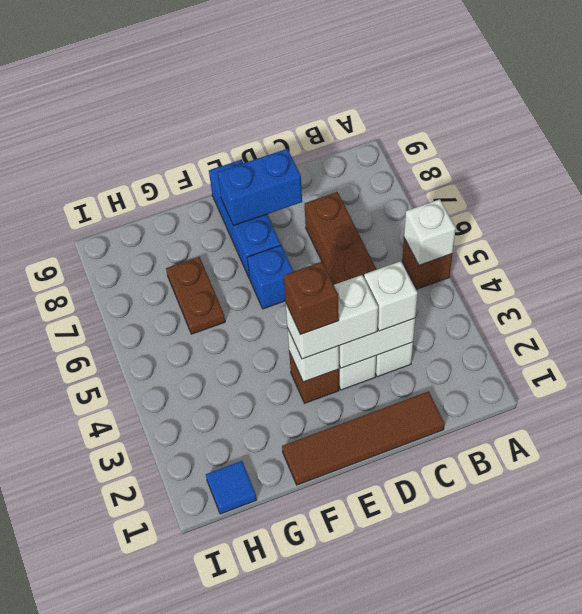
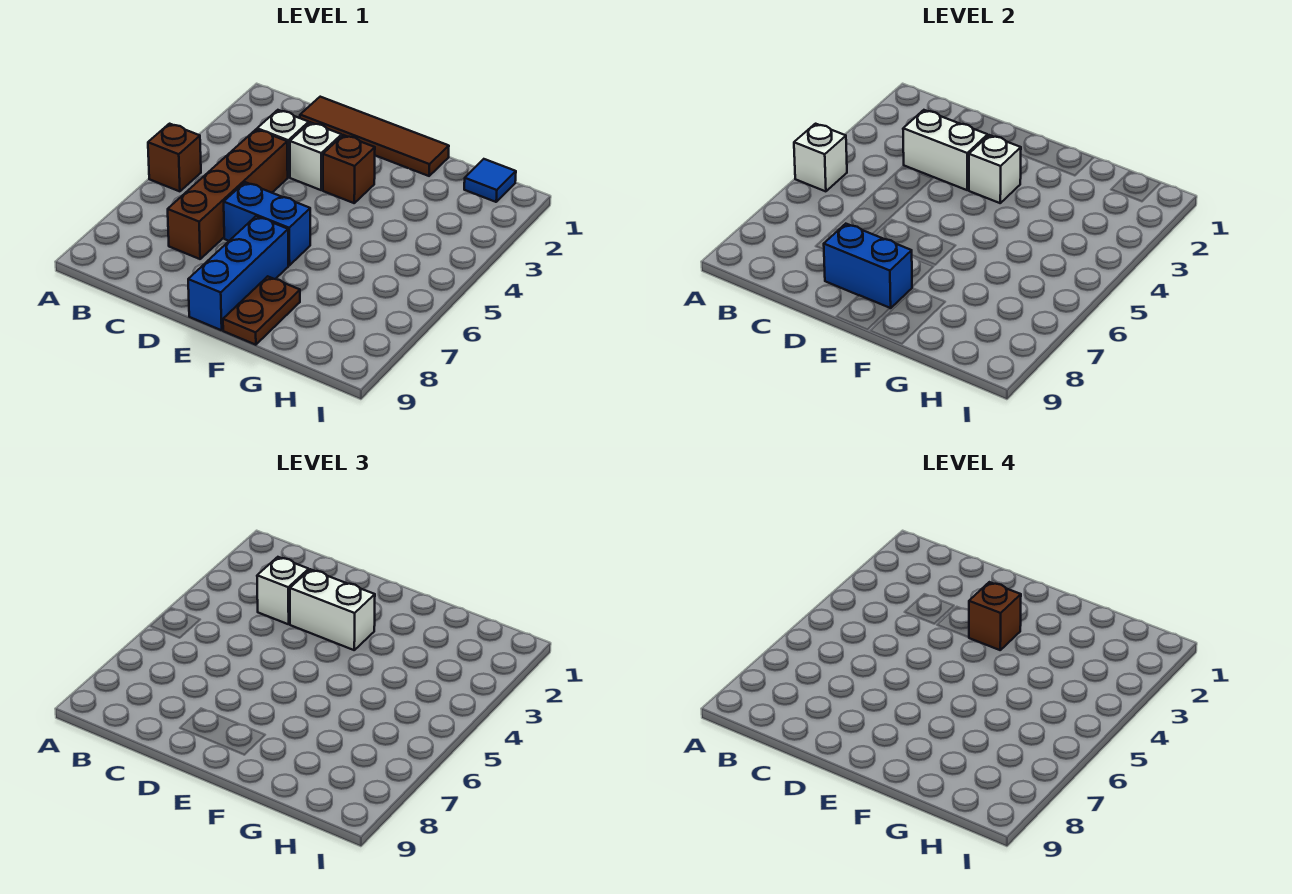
blue 1x1 brick [247,245,294,309] -> blue 1x2 brick [224,182,310,265]
brown 1x2 plate [166,257,225,334] -> brown 1x2 plate moved to [223,276,300,345]

